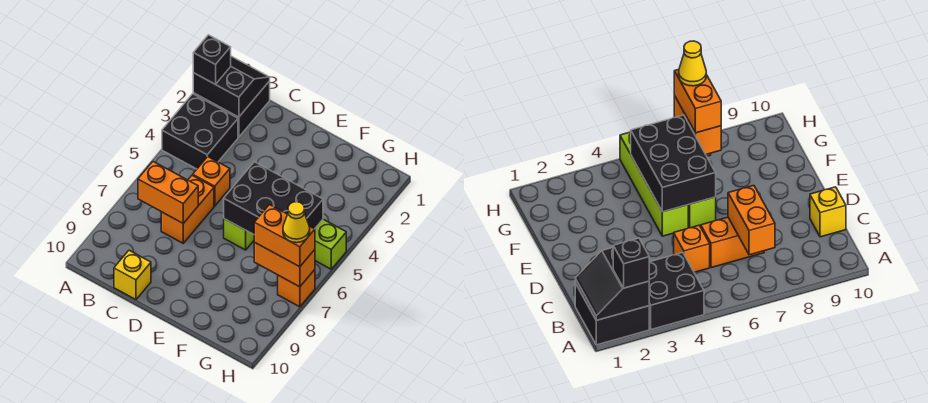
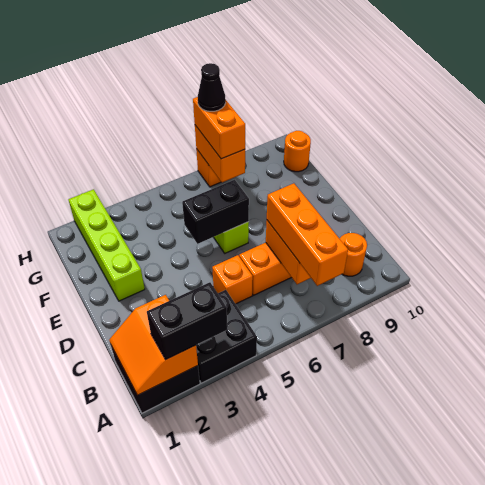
black 2x2 slope [193,56,270,117] -> orange 2x2 slope [109,295,198,395]
black 1x1 brick [193,35,231,84] -> black 1x2 brick [147,282,227,360]
none -> orange 1x3 brick [267,183,348,286]
none -> orange 1x1 round brick [340,233,367,276]
yellow 1x1 brick [114,250,151,300] -> none
lime 1x4 brick [315,219,346,269] -> lime 1x4 brick moved to [68,189,145,301]
black 2x3 brick [224,162,323,234] -> black 1x2 brick [182,180,249,244]
none -> orange 1x1 round brick [284,131,311,172]
yellow 1x1 cone [283,202,310,243] -> black 1x1 cone [198,63,226,111]

